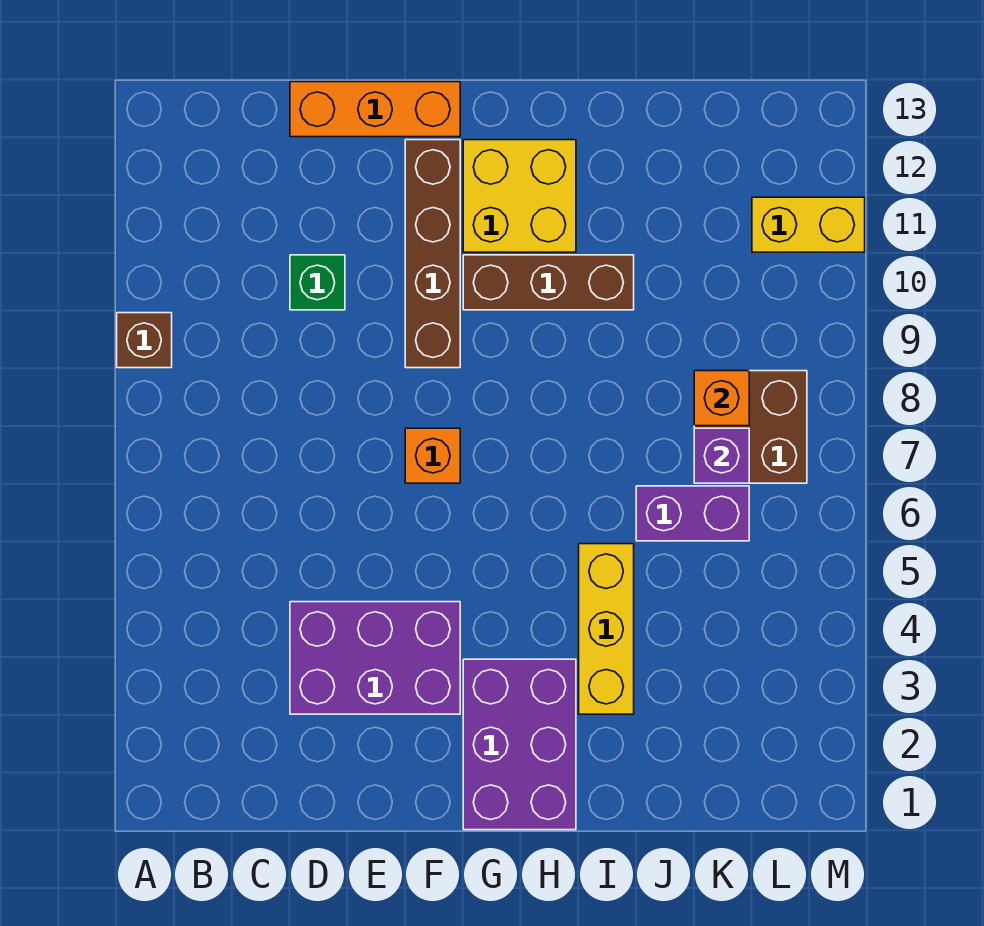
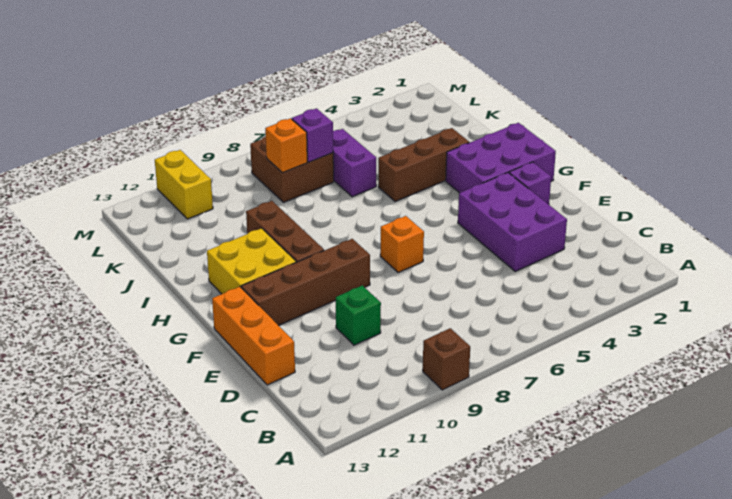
none -> purple 1x1 brick [509,162,551,204]
yellow 1x3 brick [579,544,634,714] -> brown 1x3 brick [378,128,469,202]

